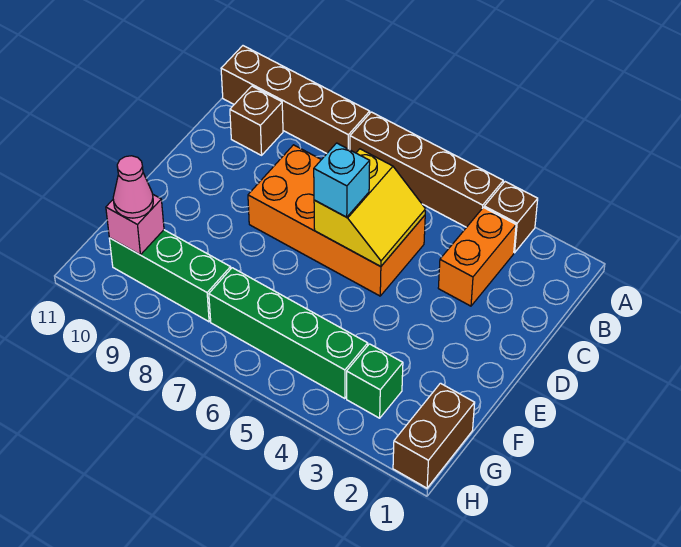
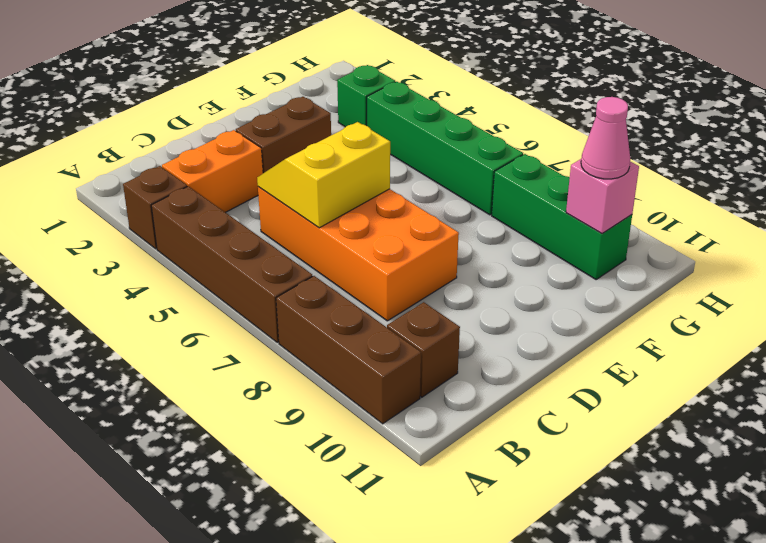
brown 1x4 brick [221,46,370,153] -> brown 1x3 brick [276,276,421,424]
cyan 1x1 brick [314,143,370,217] -> none
brown 1x2 brick [393,383,475,488] -> brown 1x2 brick moved to [236,97,331,173]

